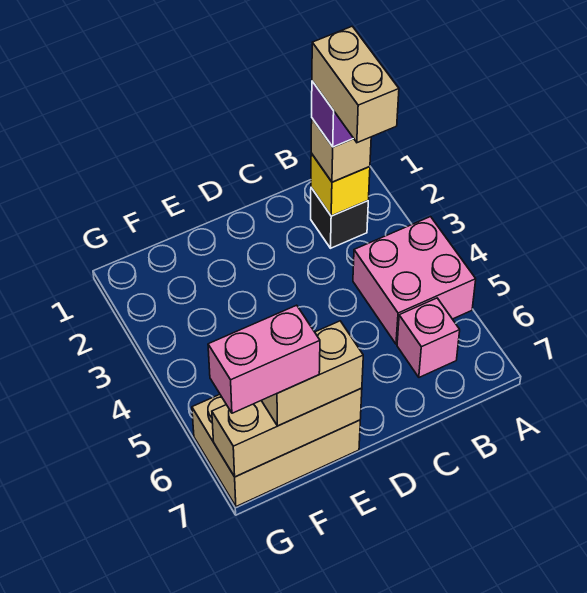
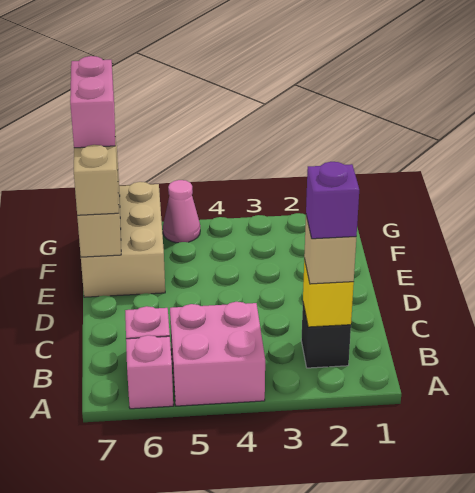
none -> pink 1x1 brick [126,335,173,409]
tan 1x2 brick [312,26,399,143] -> none
none -> pink 1x1 cone [163,180,200,243]

